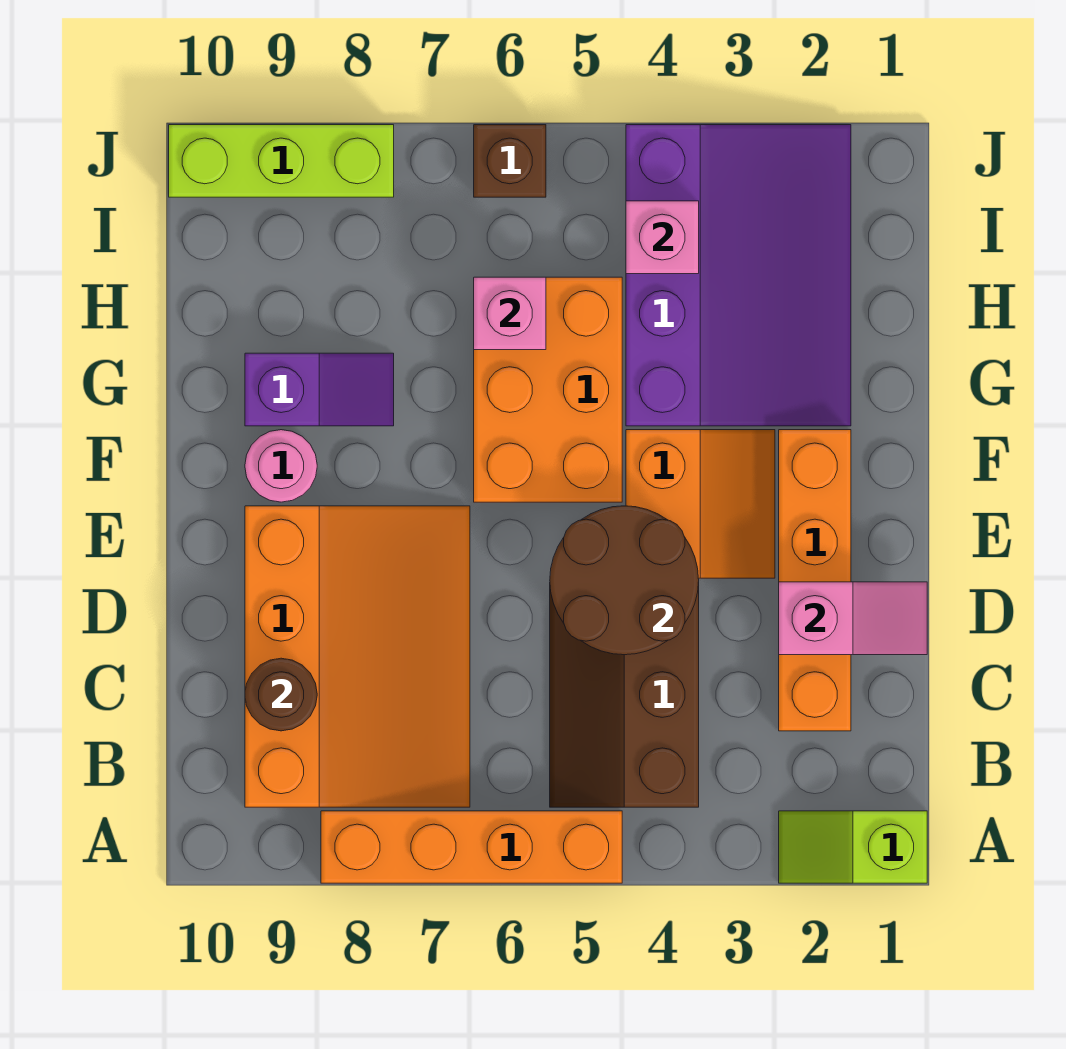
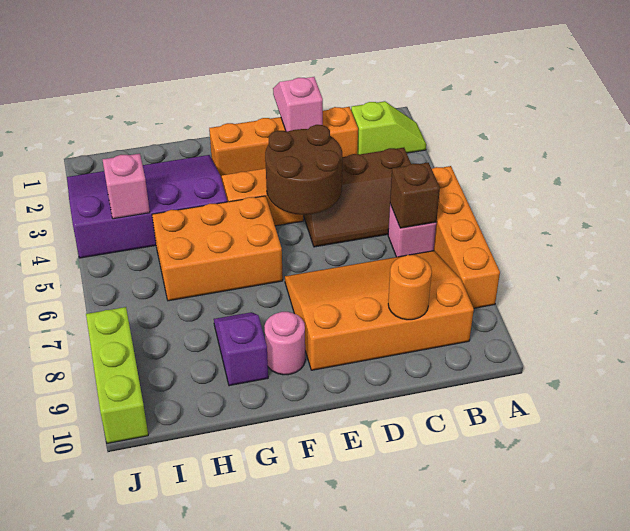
lime 1x2 slope [779,811,927,883] -> lime 1x2 slope turned to [351,101,426,154]
brown 1x1 round brick [245,658,317,731] -> orange 1x1 round brick [388,255,432,320]
pink 1x1 brick [474,277,546,350] -> pink 1x1 brick moved to [388,204,436,257]
brown 1x1 brick [474,125,546,197] -> brown 1x1 brick moved to [390,163,440,228]

